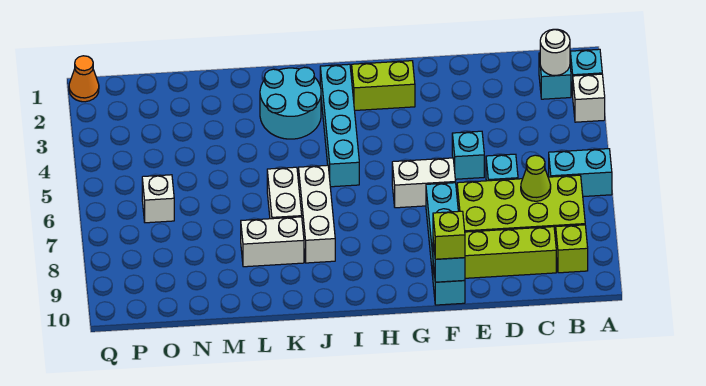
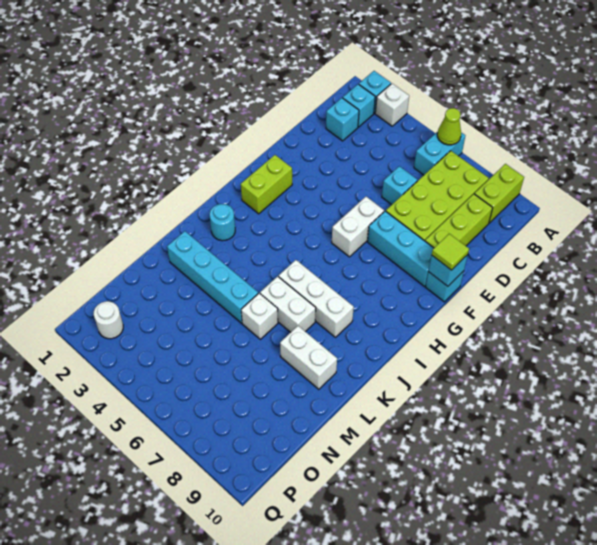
white 1x1 round brick [540,29,570,76] -> white 1x1 round brick moved to [94,301,123,339]
lime 1x1 brick [556,225,588,273] -> lime 1x2 brick [474,164,524,223]
lime 1x1 cone [521,155,551,201] -> lime 1x1 cone moved to [437,108,461,145]
cyan 1x1 brick [452,131,484,179] -> cyan 1x1 brick moved to [326,98,359,141]
lime 1x1 brick [433,211,465,259] -> lime 1x1 tile [432,234,469,270]
cyan 1x4 brick [320,64,359,187] -> cyan 1x4 brick moved to [167,231,258,323]
cyan 2x2 round brick [260,68,321,139] -> cyan 1x1 round brick [210,204,235,241]
white 1x2 brick [241,217,304,267] -> white 1x2 brick turned to [280,326,337,389]
white 1x1 brick [142,175,174,223] -> white 1x1 brick moved to [241,293,278,339]
orange 1x1 cone [69,56,99,102] -> none

